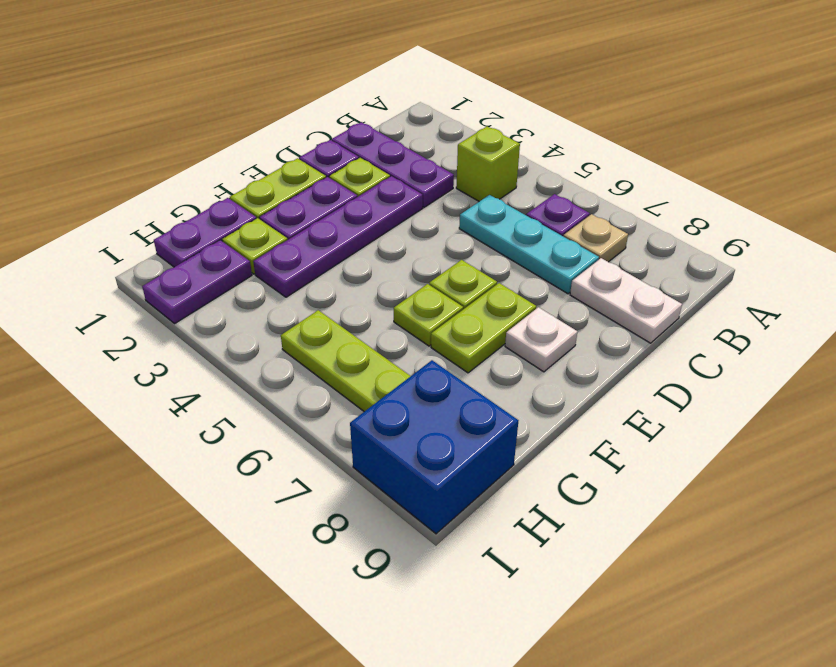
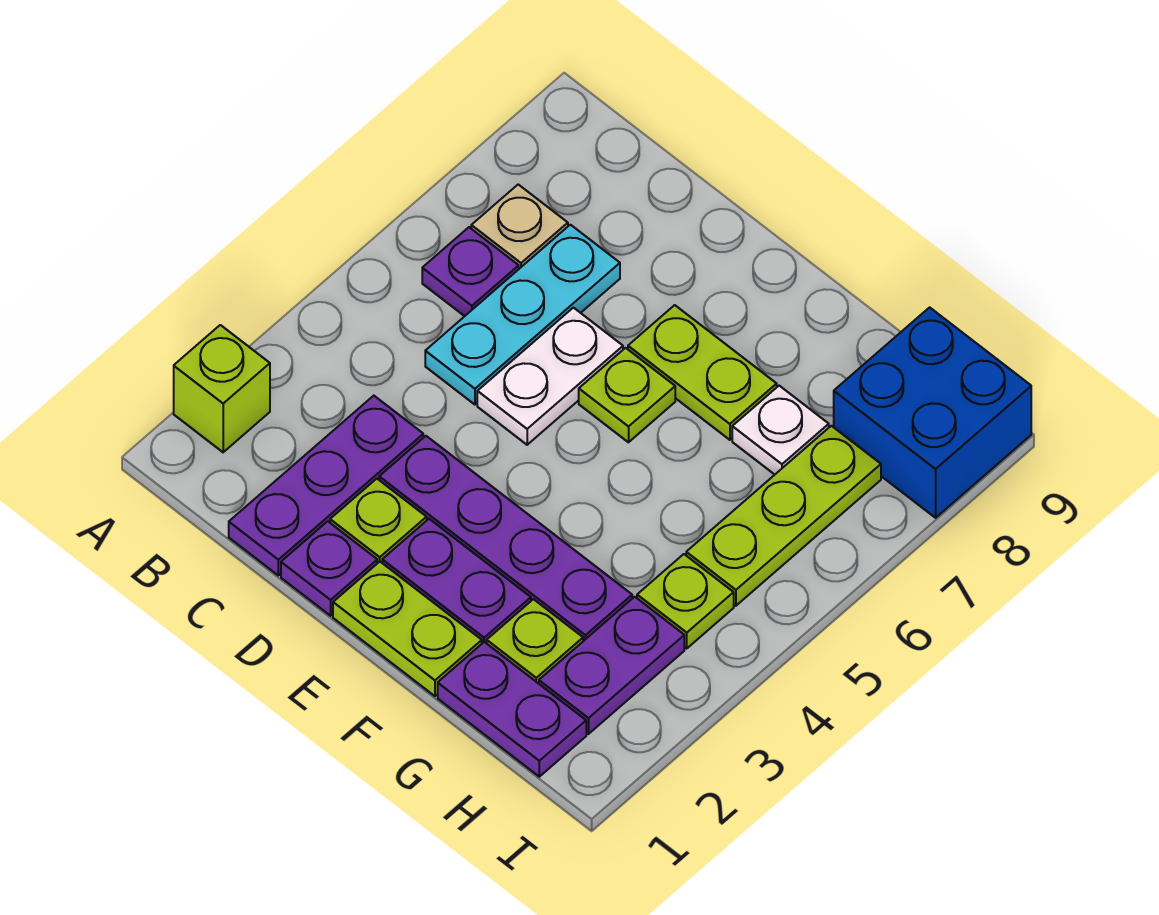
lime 1x1 brick [456,127,520,201] -> lime 1x1 brick moved to [174,325,270,452]
white 1x2 plate [570,258,682,343] -> white 1x2 plate moved to [477,308,623,445]
white 1x1 plate [505,307,577,372] -> white 1x1 plate moved to [732,386,829,475]
lime 1x1 plate [394,284,463,346] -> lime 1x1 plate moved to [637,554,734,648]
purple 1x2 plate [142,240,252,323] -> purple 1x2 plate turned to [539,597,684,734]

